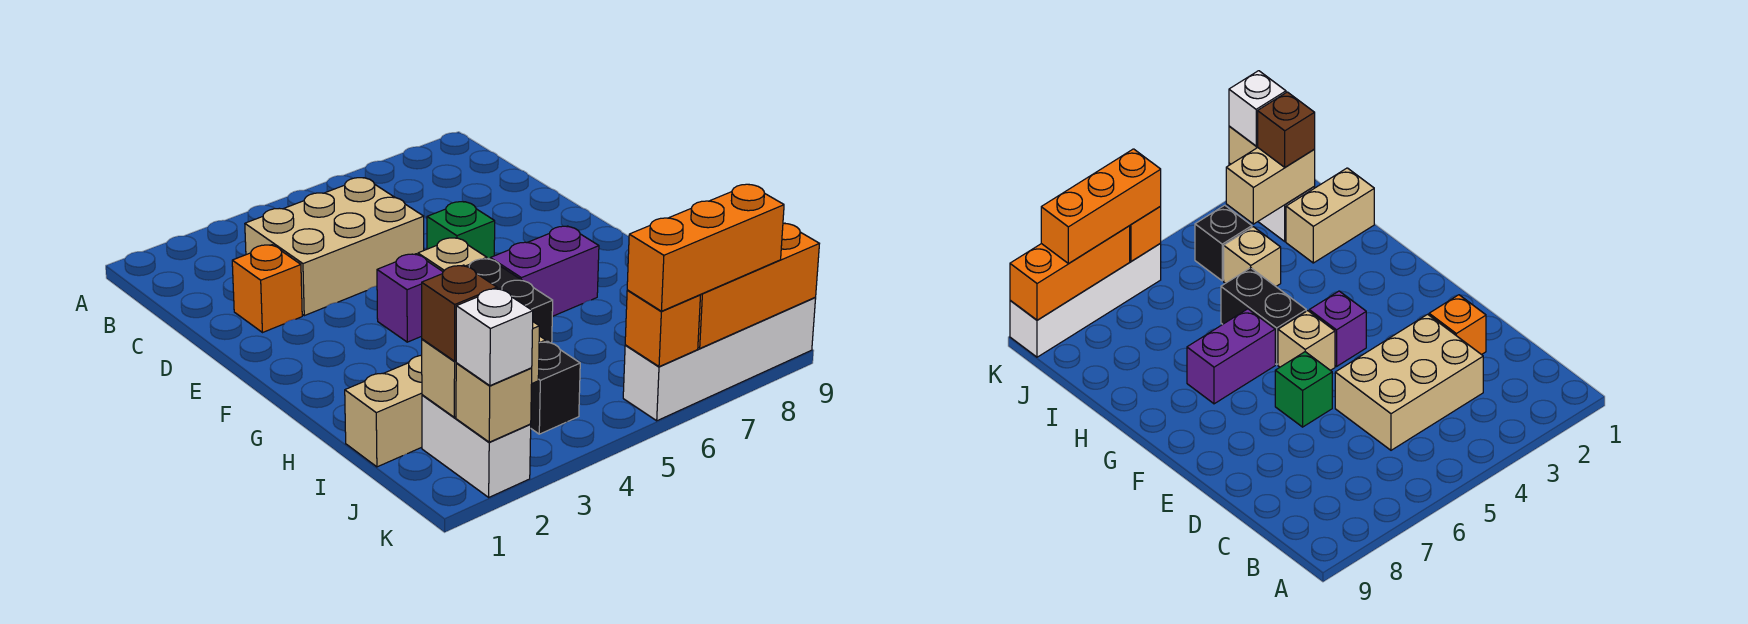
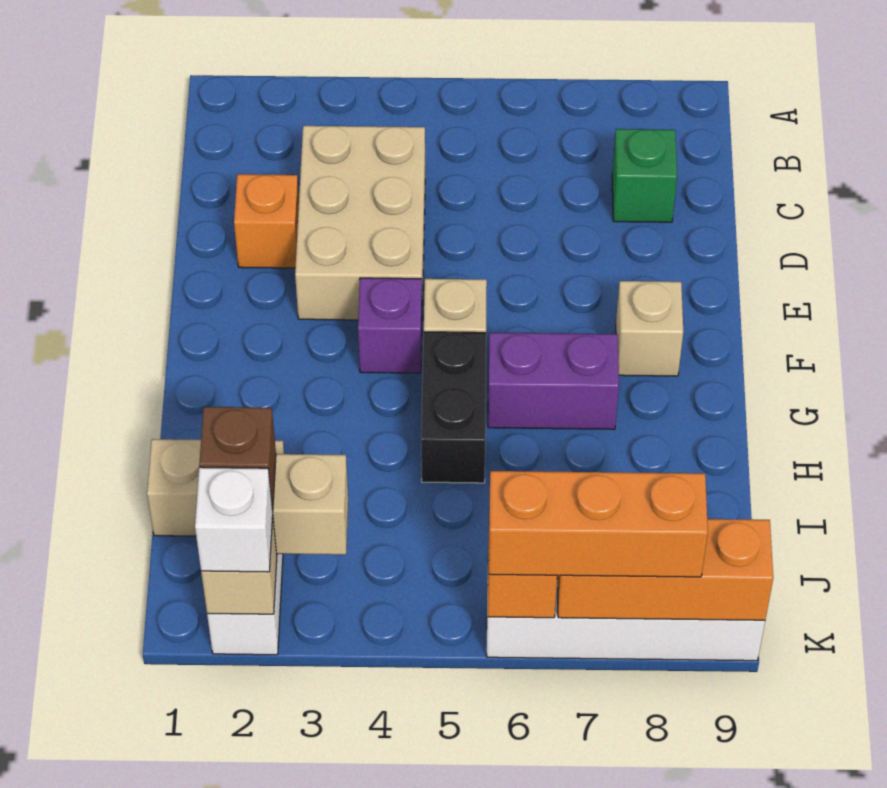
tan 2x3 brick [245,178,424,316] -> tan 2x3 brick turned to [295,126,425,320]
green 1x1 brick [427,202,495,259] -> green 1x1 brick moved to [612,129,677,222]
tan 1x1 brick [1224,227,1281,286] -> tan 1x1 brick moved to [616,281,683,376]
black 1x1 brick [530,341,580,434] -> none

